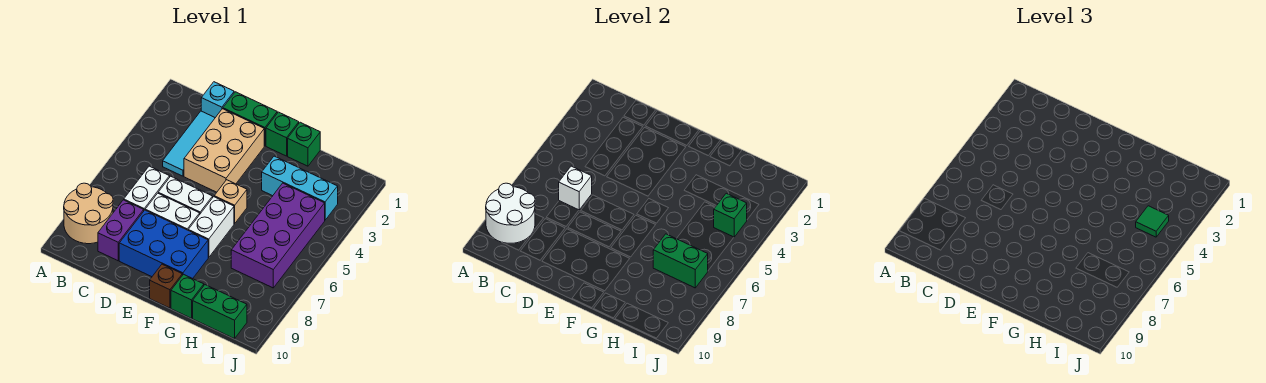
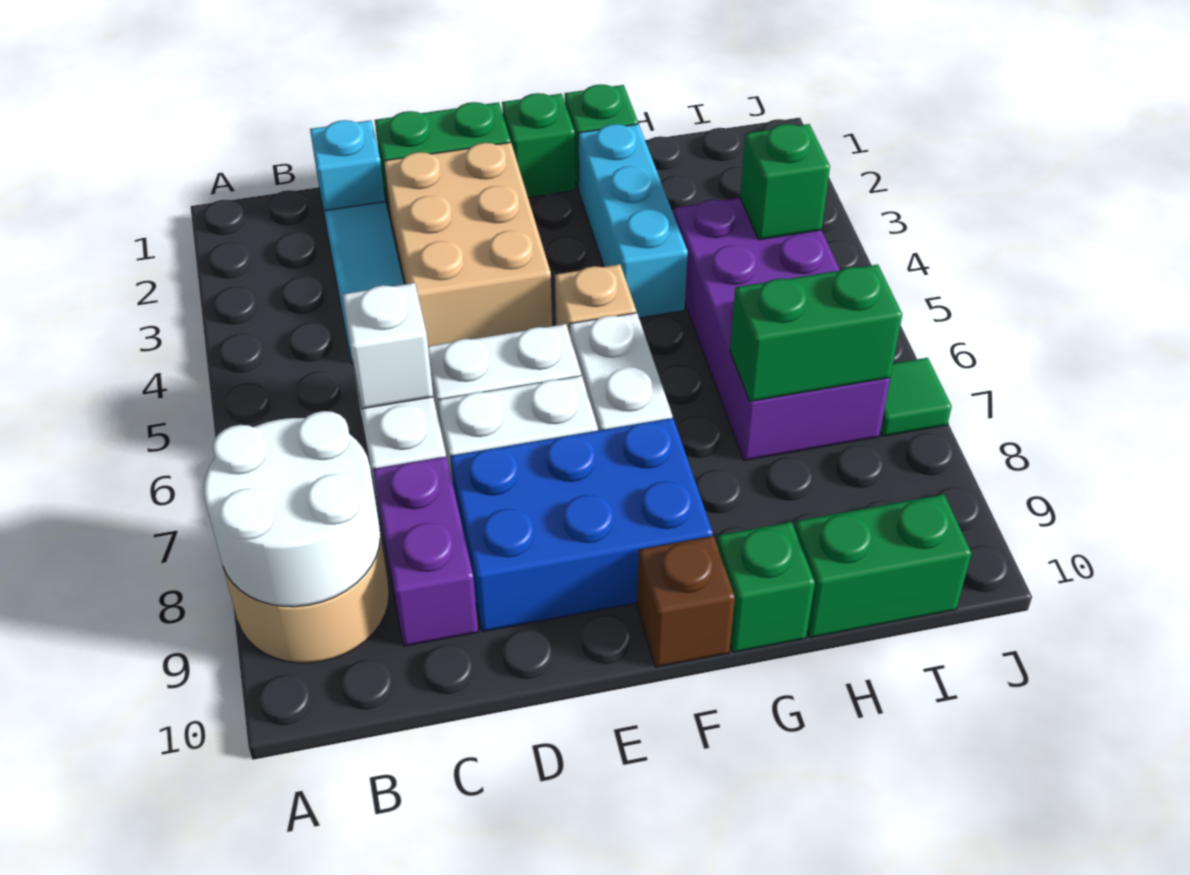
cyan 1x3 brick [262,156,338,220] -> cyan 1x3 brick turned to [578,124,688,318]
green 1x1 tile [1136,206,1169,237] -> green 1x1 tile moved to [880,358,952,436]

